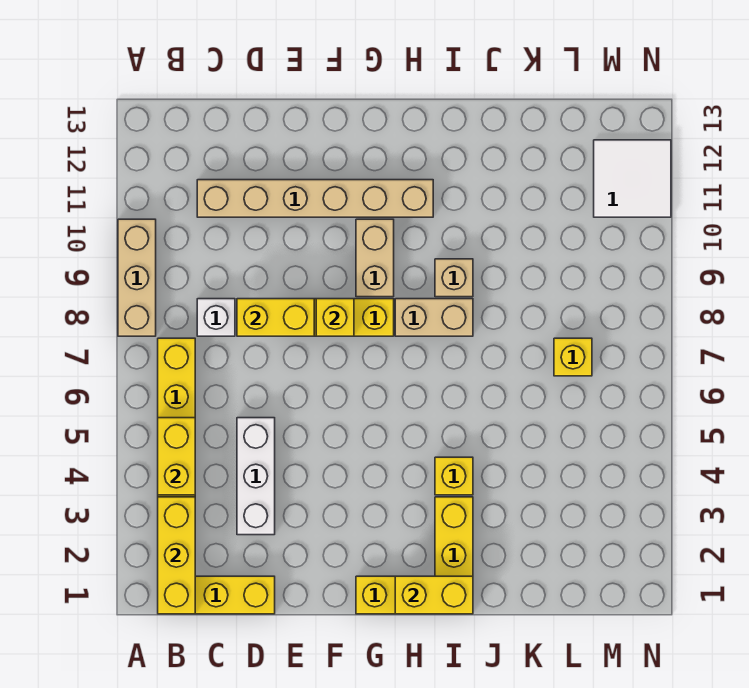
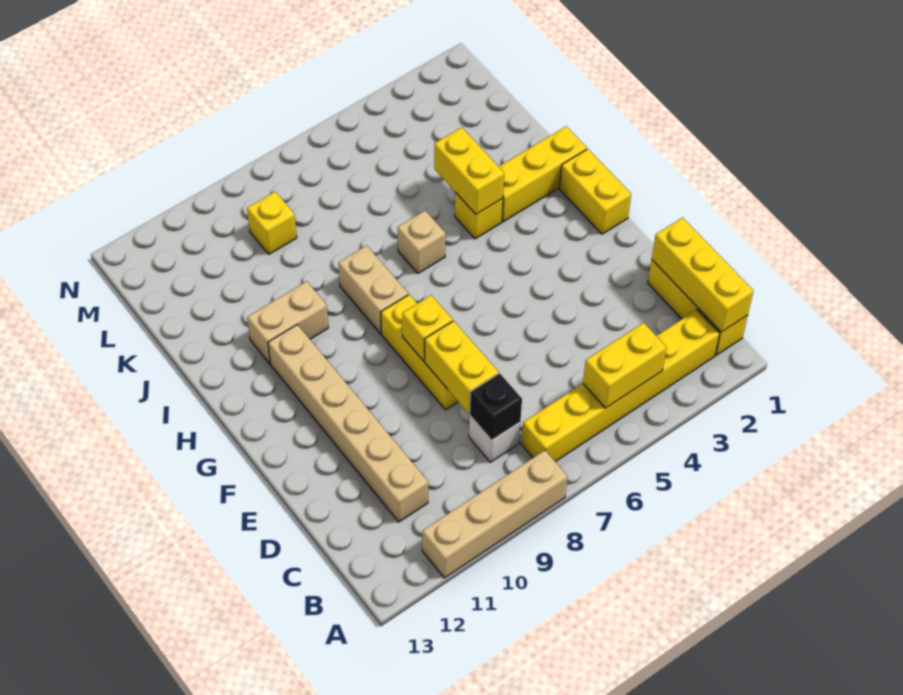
tan 1x3 brick [118,219,156,336] -> tan 1x4 brick [422,450,568,578]
yellow 1x3 brick [158,497,195,614] -> yellow 1x3 brick turned to [652,218,754,332]
none -> black 1x1 brick [470,373,522,440]
white 1x3 brick [237,418,275,535] -> none
tan 1x2 brick [356,219,394,297] -> tan 1x2 brick moved to [247,281,328,364]
yellow 1x2 brick [395,576,473,614] -> yellow 1x2 brick moved to [434,127,504,214]
tan 1x1 brick [435,259,473,297] -> tan 1x1 brick moved to [398,211,446,273]
yellow 1x1 brick [554,338,592,376] -> yellow 1x1 brick moved to [247,192,297,254]
white 2x2 tile [594,140,671,217] -> none

